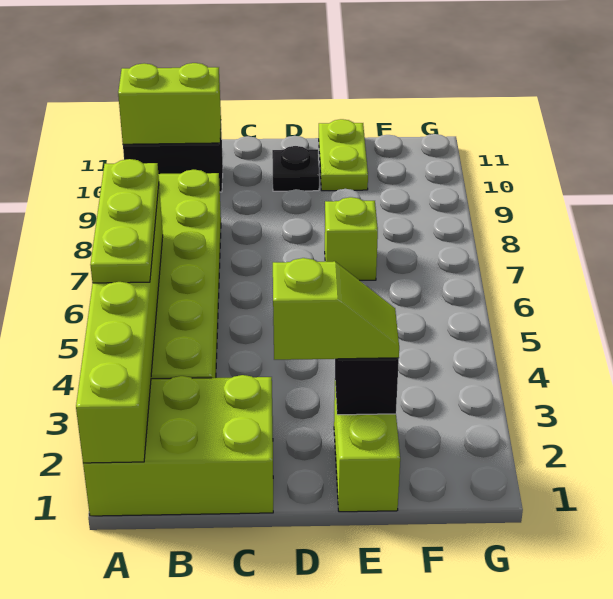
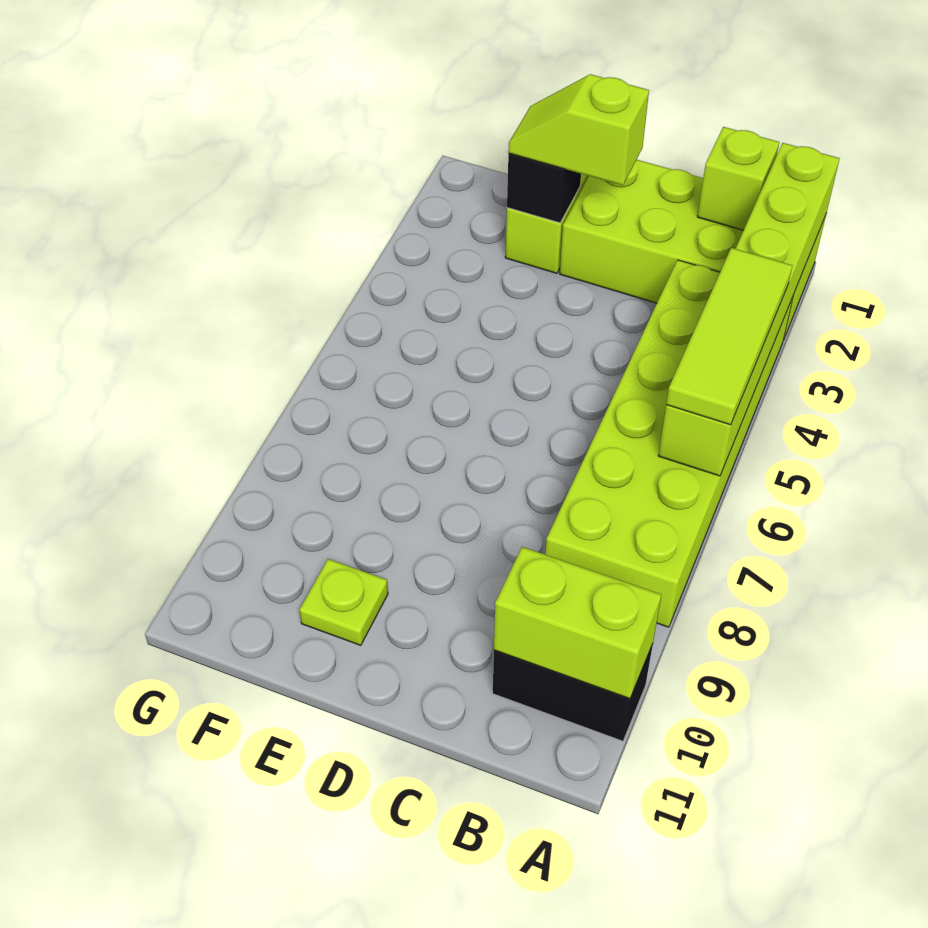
lime 2x3 brick [83,375,273,516] -> lime 2x4 brick [560,160,826,340]
lime 1x3 plate [90,159,159,283] -> lime 1x3 tile [666,248,793,425]
black 1x1 plate [272,146,319,191] -> none
lime 1x1 brick [325,197,378,280] -> lime 1x1 brick moved to [697,127,779,230]
lime 1x2 plate [319,119,368,191] -> lime 1x1 plate [299,559,388,645]

